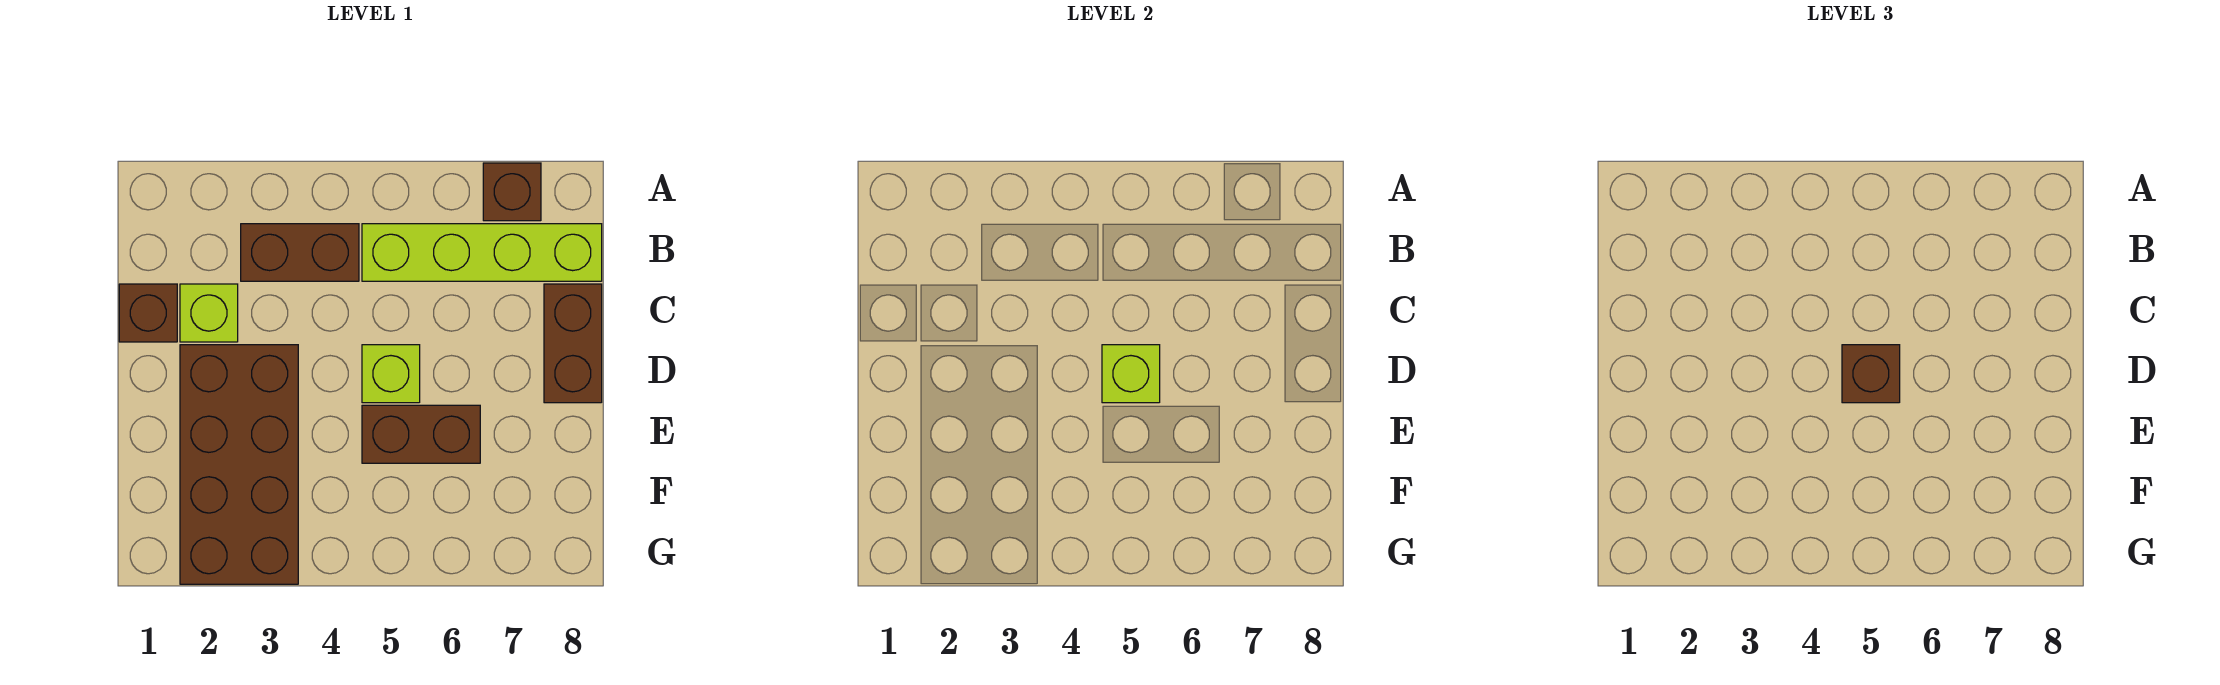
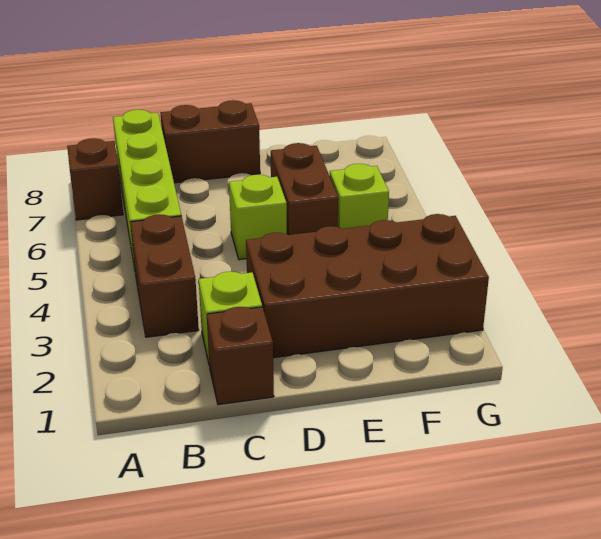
lime 1x1 brick [1102,345,1160,403] -> lime 1x1 brick moved to [330,164,389,229]
brown 1x1 brick [1842,345,1900,403] -> none

